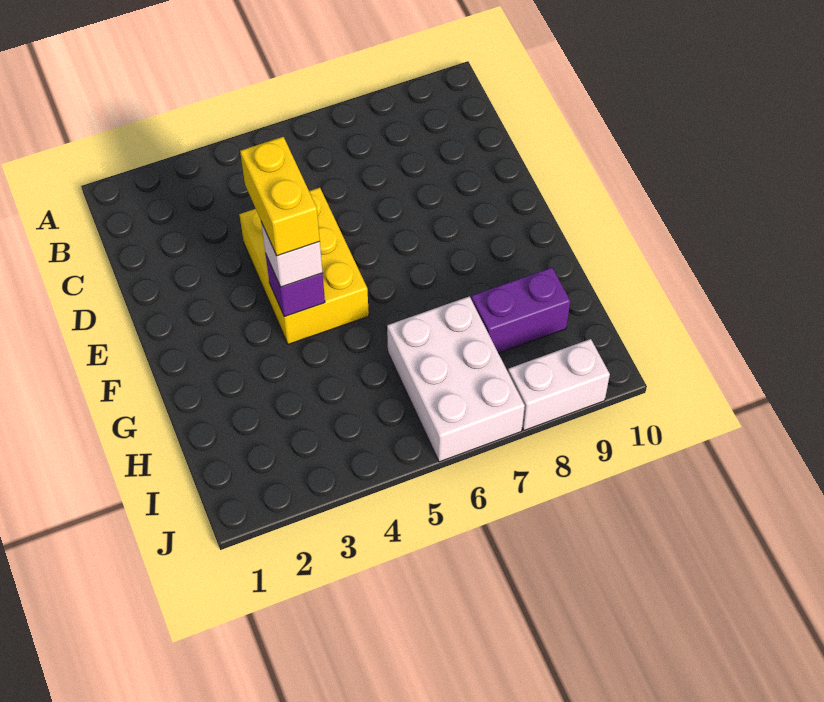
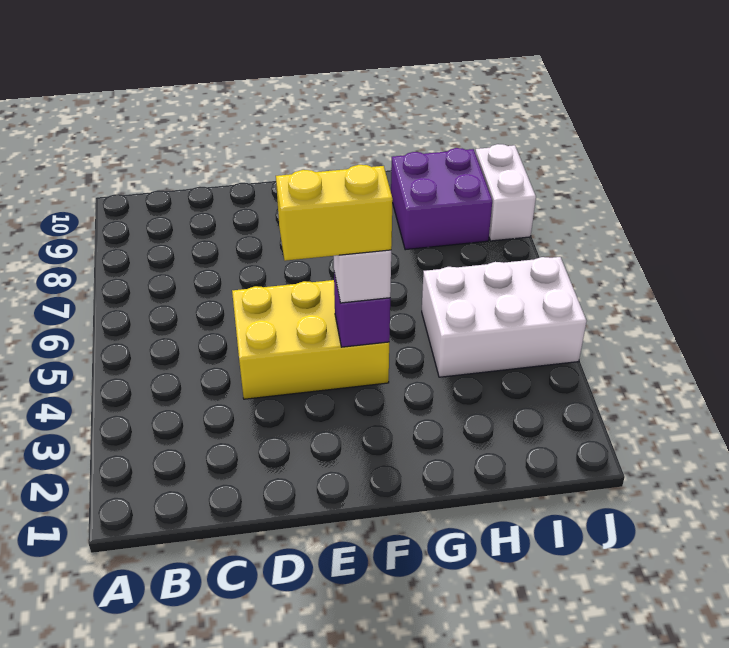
white 2x3 brick [387,296,525,462] -> white 2x3 brick moved to [422,257,587,377]
purple 1x2 brick [471,268,570,353] -> purple 2x2 brick [391,148,492,250]

